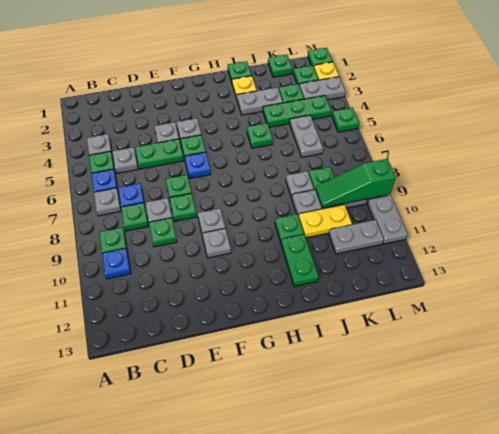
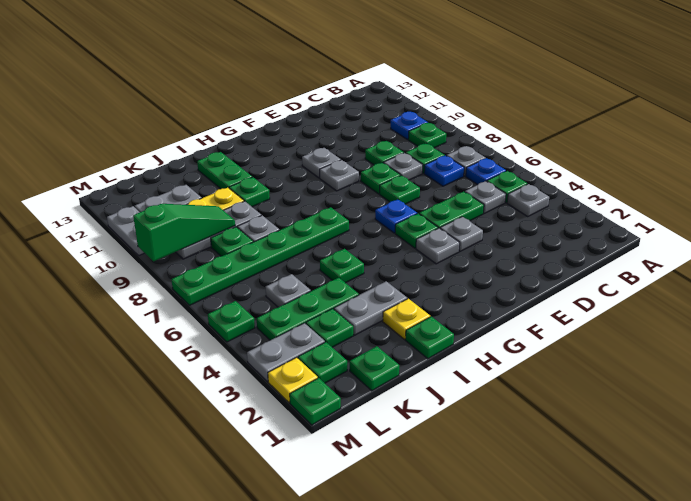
none -> green 1x6 plate [171,207,349,305]
grey 1x2 plate [290,115,323,157] -> grey 1x1 plate [266,274,311,307]

